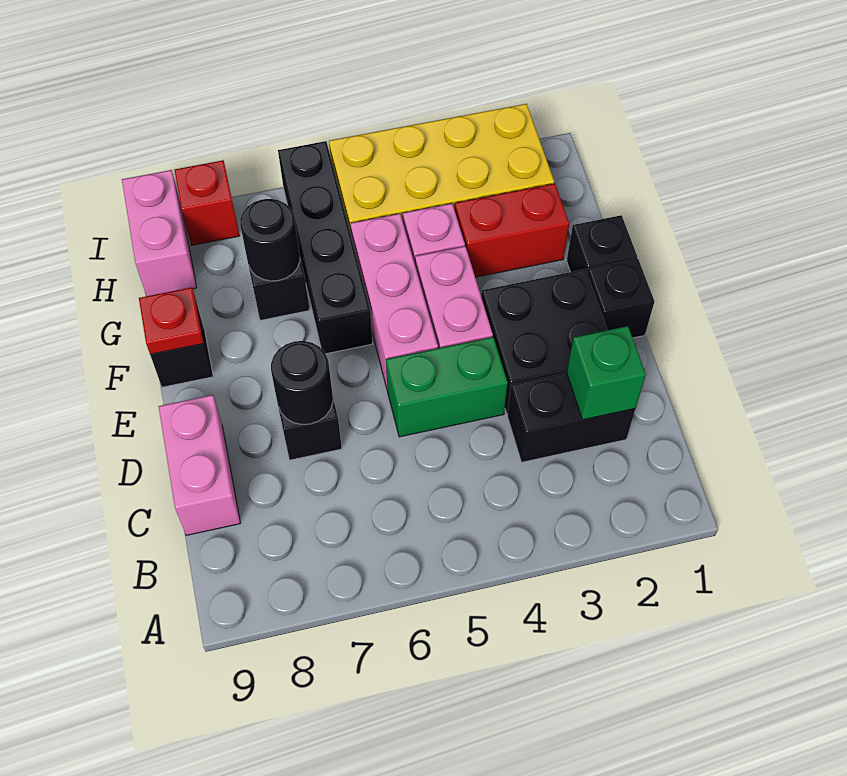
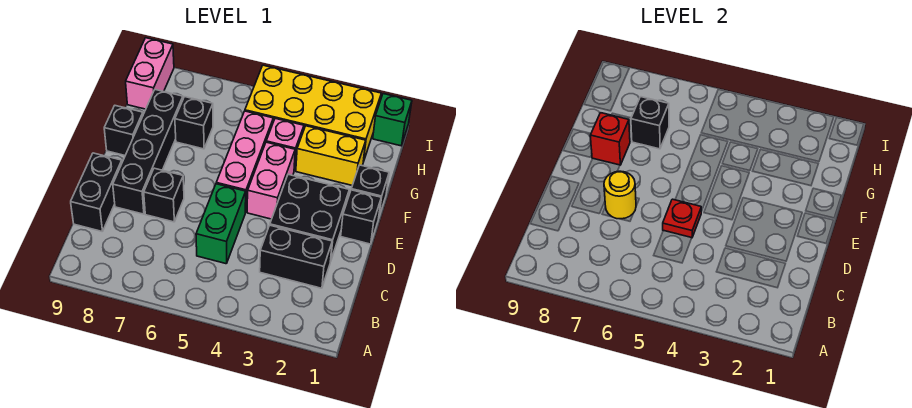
green 1x1 brick [567,326,646,420] -> green 1x1 brick moved to [373,94,412,146]
pink 1x2 brick [159,395,240,535] -> black 1x2 brick [71,153,122,232]
green 1x2 brick [386,337,508,437] -> green 1x2 brick turned to [196,184,246,264]
black 1x1 round brick [271,341,333,424] -> yellow 1x1 round brick [604,171,636,219]
black 1x4 brick [278,141,373,354] -> black 1x4 brick moved to [113,90,183,214]
red 1x1 plate [139,287,204,354] -> red 1x1 plate moved to [663,199,701,238]
red 1x2 brick [455,183,569,277] -> yellow 1x2 brick [296,126,366,185]
black 1x1 round brick [240,199,300,281] -> black 1x1 brick [631,97,669,149]
red 1x1 brick [174,160,240,245] -> red 1x1 brick moved to [590,113,630,165]

